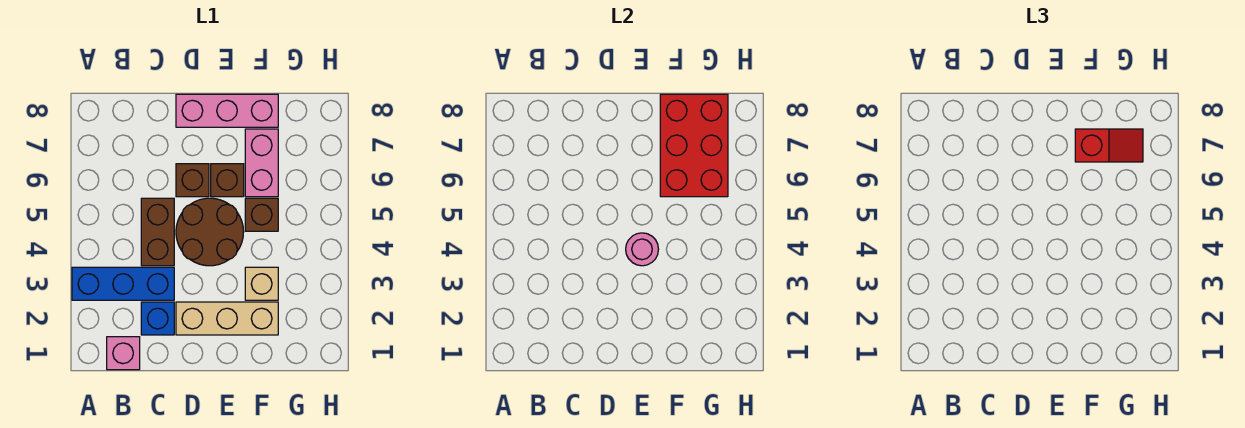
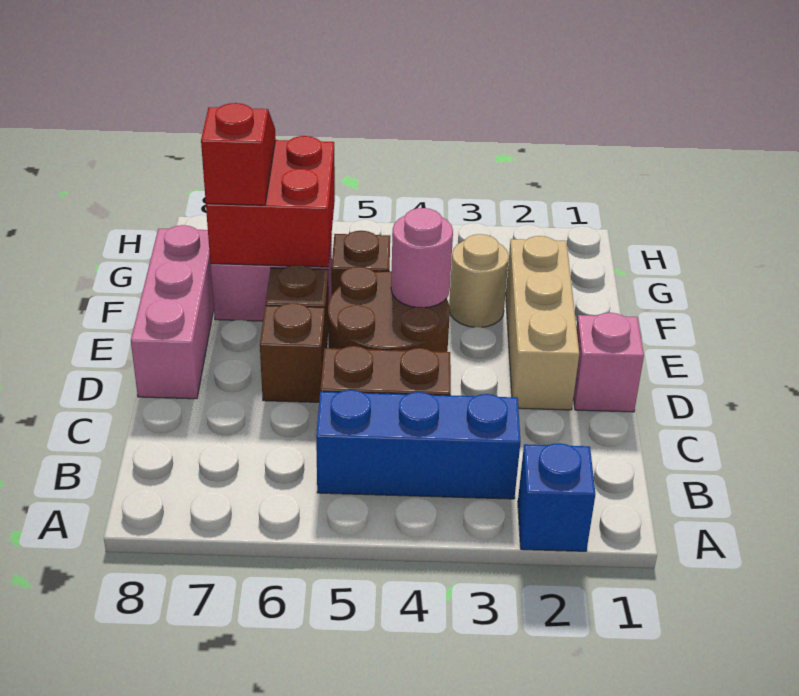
blue 1x3 brick [72,267,174,300] -> blue 1x3 brick turned to [316,390,521,499]
pink 1x1 brick [107,337,140,370] -> pink 1x1 brick moved to [574,313,644,412]
blue 1x1 brick [141,302,174,335] -> blue 1x1 brick moved to [518,443,595,551]
tan 1x1 brick [245,267,278,300] -> tan 1x1 round brick [449,234,509,327]
red 2x3 brick [660,94,728,197] -> red 2x2 brick [206,136,335,267]

